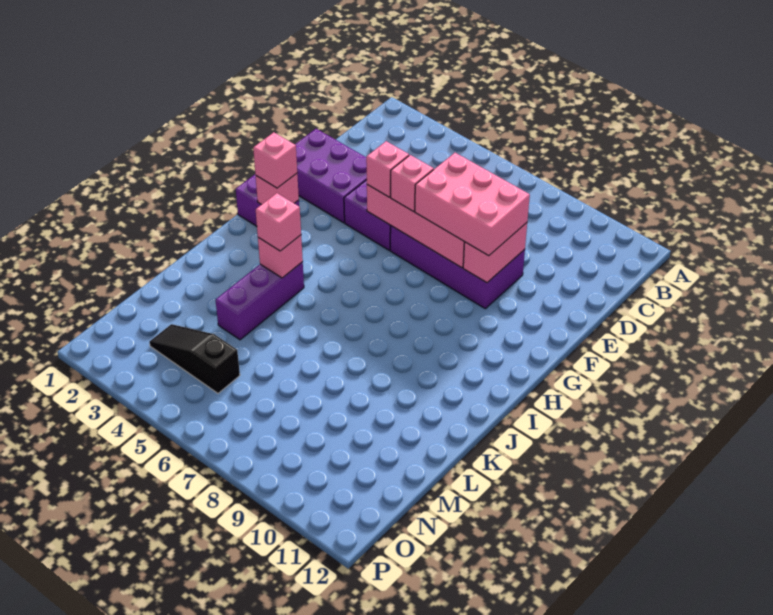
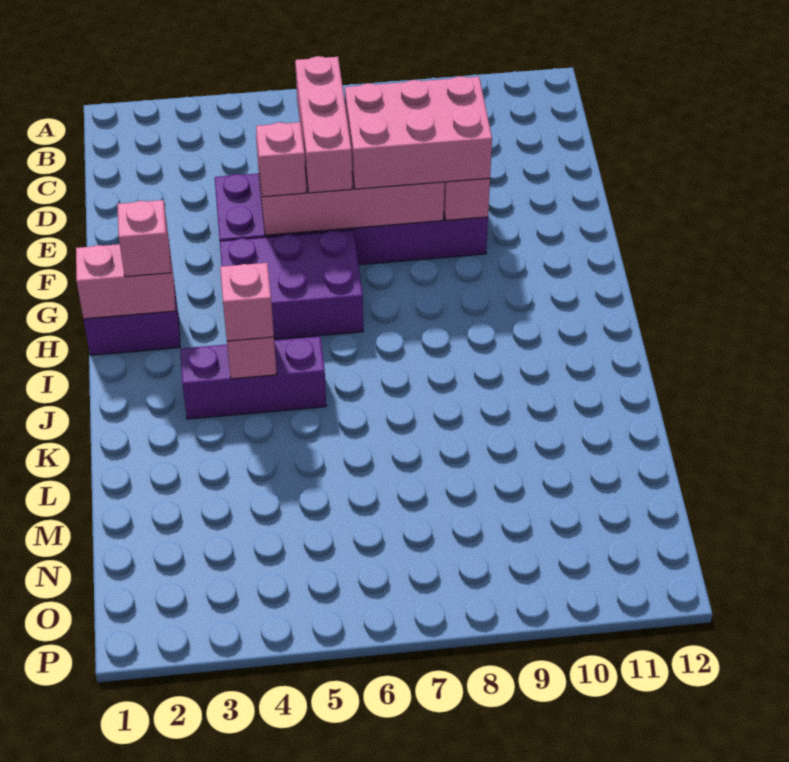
purple 2x3 brick [295,129,367,223] -> purple 2x3 brick moved to [220,230,363,340]
pink 1x1 brick [391,155,434,212] -> pink 1x3 brick [295,56,352,193]
pink 1x1 brick [256,173,299,205] -> pink 1x2 brick [76,244,176,319]
purple 1x3 brick [216,262,304,340] -> purple 1x3 brick turned to [180,337,326,419]
black 1x3 slope [149,324,240,393] -> none

